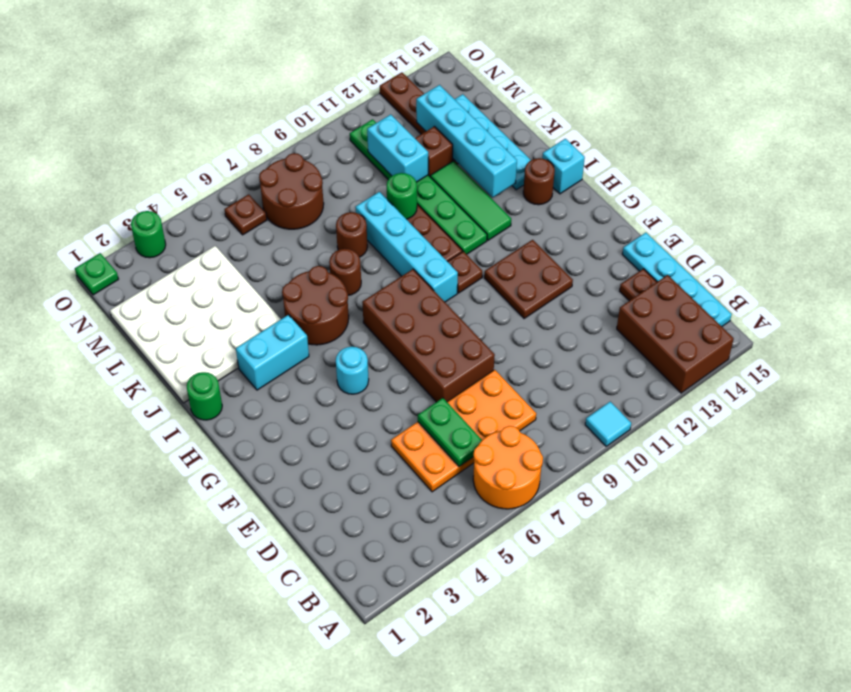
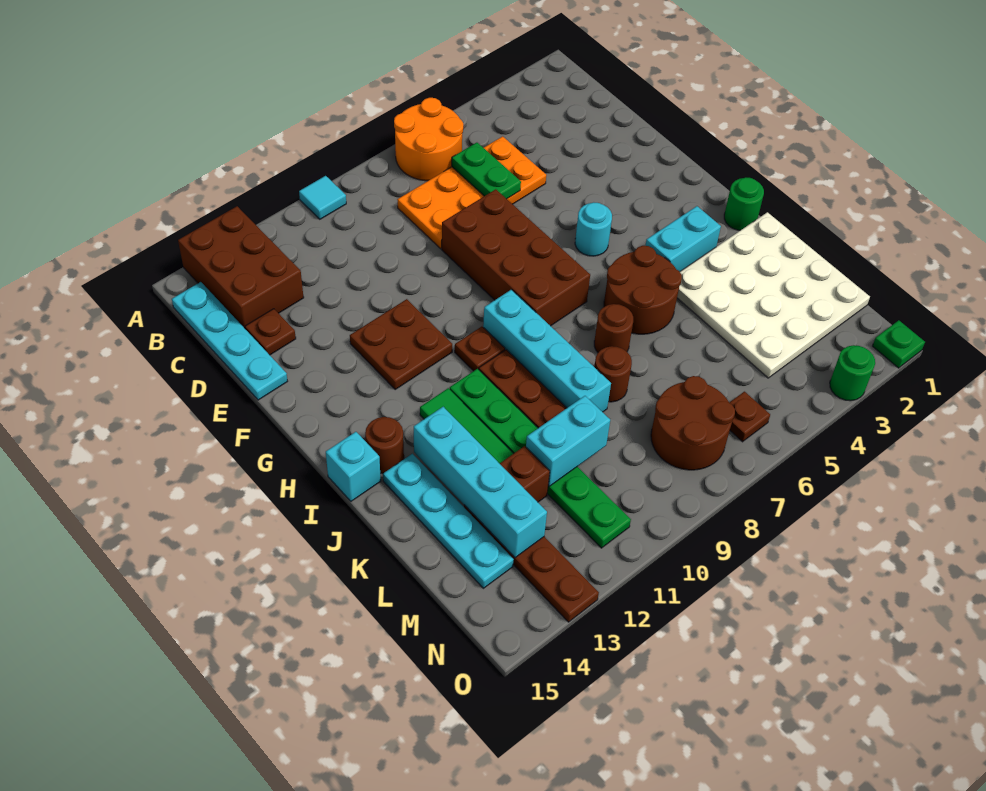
green 1x1 round brick [387,173,417,219] -> none
cyan 1x2 brick [367,114,428,182] -> cyan 1x2 brick turned to [526,396,610,486]

